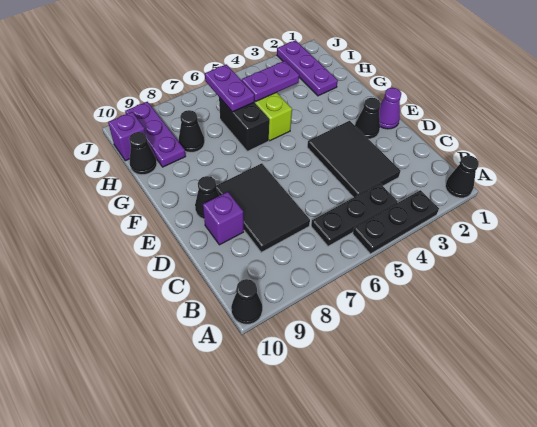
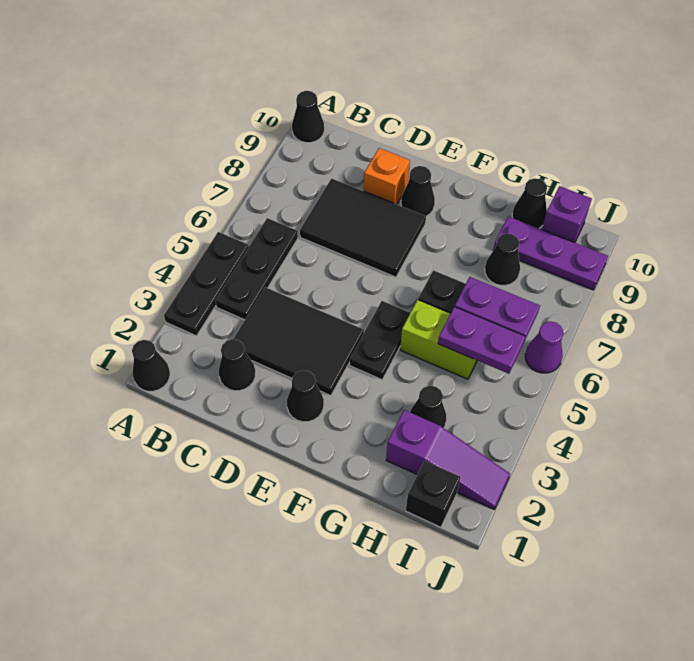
none -> black 1x1 cone [219,339,255,391]
purple 1x1 brick [203,192,244,245] -> orange 1x1 brick [364,148,410,204]
purple 1x1 cone [379,88,401,129] -> purple 1x1 cone moved to [525,321,563,373]
none -> black 1x2 plate [350,301,410,380]
purple 1x3 plate [277,40,338,96] -> purple 1x3 slope [386,410,510,509]
none -> black 1x1 cone [410,386,446,428]
purple 1x2 plate [242,61,299,102] -> purple 1x2 plate turned to [438,307,525,374]
none -> black 1x1 brick [406,461,460,527]

